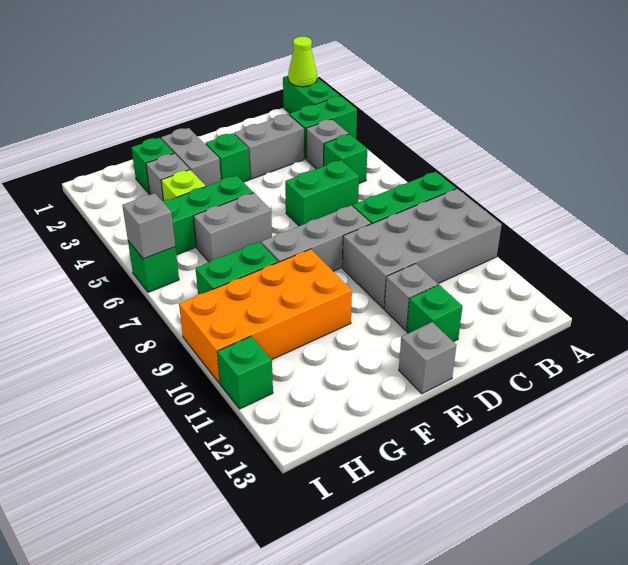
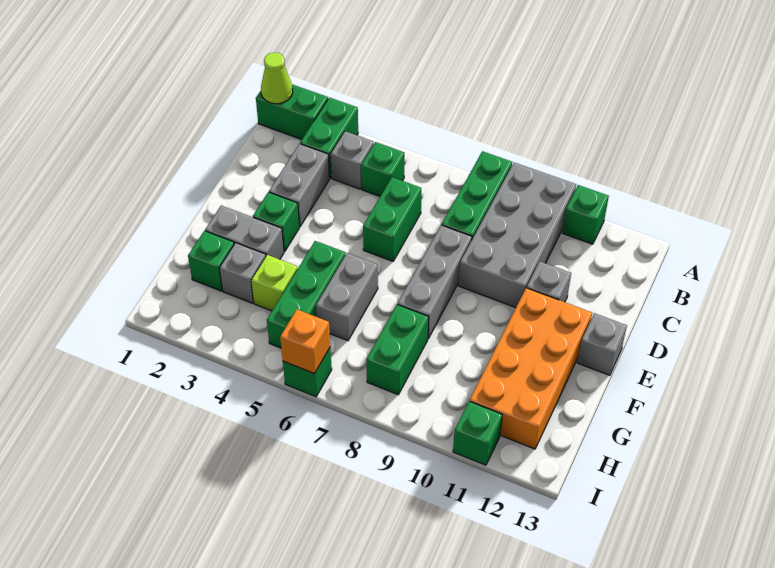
green 1x1 brick [407,285,463,342] -> green 1x1 brick moved to [562,185,609,244]
orange 2x4 brick [179,249,352,383] -> orange 2x4 brick moved to [470,288,592,449]
grey 1x1 brick [122,193,175,259] -> orange 1x1 brick [280,310,330,374]

